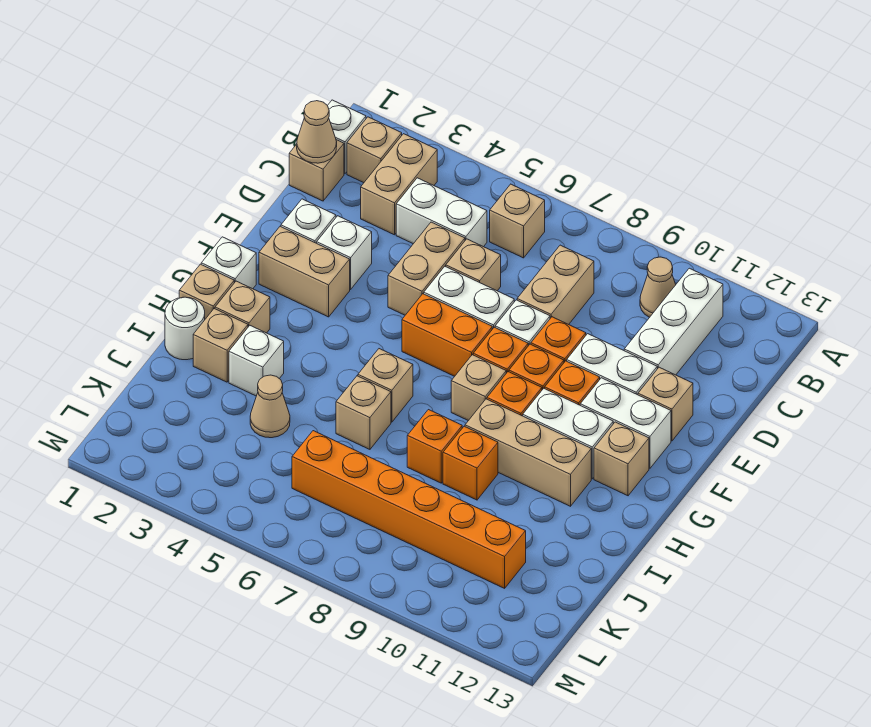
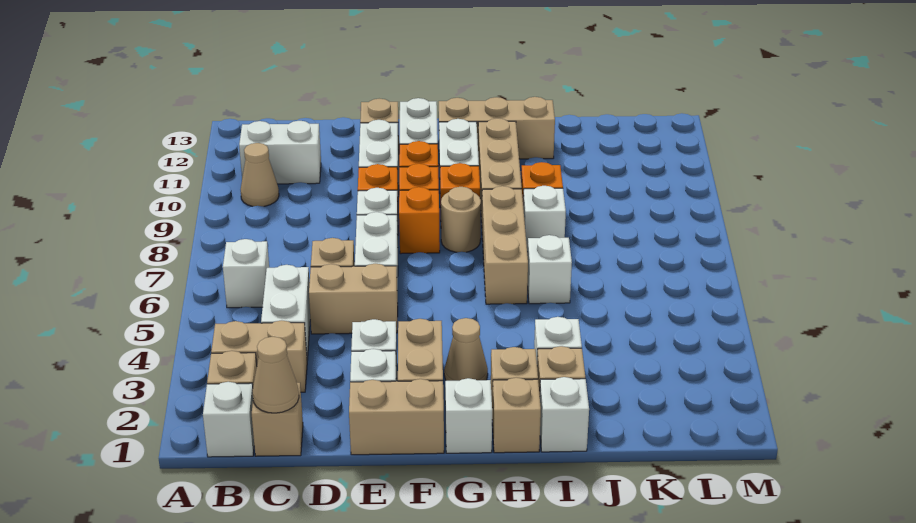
tan 1x1 brick [490,184,545,258] -> white 1x1 brick [223,239,269,308]
white 1x3 brick [624,268,723,375] -> white 1x2 brick [239,121,321,184]
tan 1x2 brick [517,245,594,325] -> tan 1x2 brick moved to [349,379,444,455]
orange 1x2 brick [402,294,492,376] -> none
tan 1x1 brick [451,355,506,421] -> tan 1x1 round brick [441,187,481,252]
tan 1x1 brick [594,422,649,496] -> tan 1x3 brick [439,97,555,159]
tan 1x1 brick [358,349,413,422] -> tan 1x3 brick [482,186,528,304]
white 1x1 round brick [165,297,205,360] -> white 1x1 brick [540,377,589,452]
tan 1x1 brick [336,376,391,449] -> white 1x1 brick [527,235,572,304]
orange 1x1 brick [407,410,462,483] -> white 1x1 brick [523,186,566,252]
tan 1x1 cone [250,375,290,438] -> tan 1x1 cone moved to [444,318,488,381]
orange 1x6 brick [292,431,526,588] -> none

